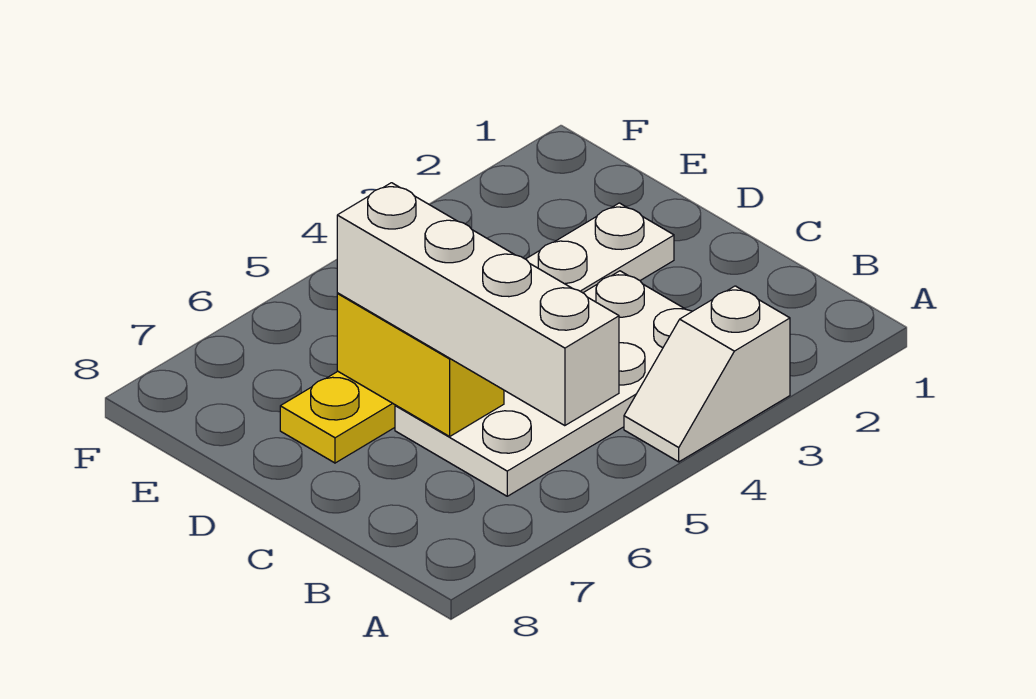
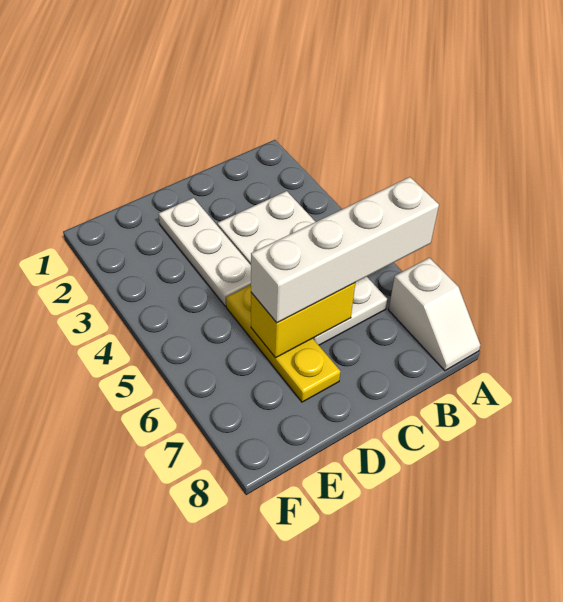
white 1x2 slope [624,286,790,462] -> white 1x2 slope moved to [389,258,480,371]

